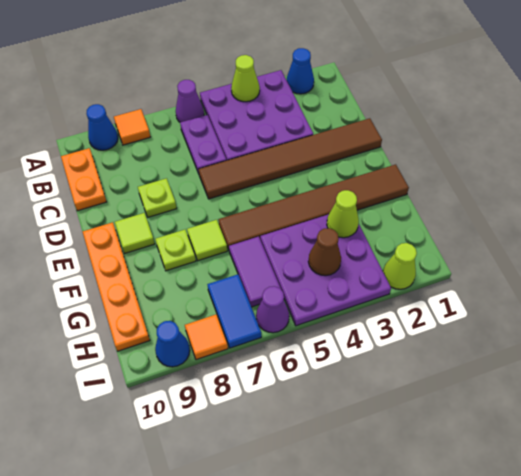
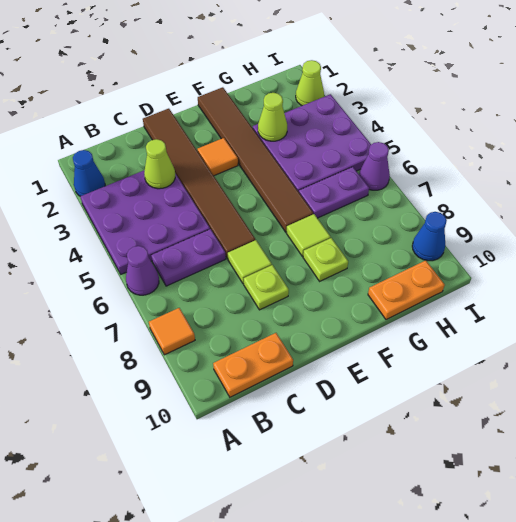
lime 1x1 cone [231,55,260,102] -> lime 1x1 cone moved to [144,139,175,189]
blue 1x1 cone [86,104,118,150] -> none
lime 1x1 tile [115,213,155,253] -> lime 1x1 tile moved to [228,240,272,284]
orange 1x4 plate [82,222,150,351] -> orange 1x2 plate [368,260,445,320]
purple 1x2 tile [229,236,281,307] -> purple 1x2 plate [299,167,369,218]
brown 1x1 cone [308,228,341,276] -> none
blue 1x2 tile [207,274,261,348] -> none
orange 1x1 tile [185,314,228,360] -> orange 1x1 tile moved to [197,138,238,176]

